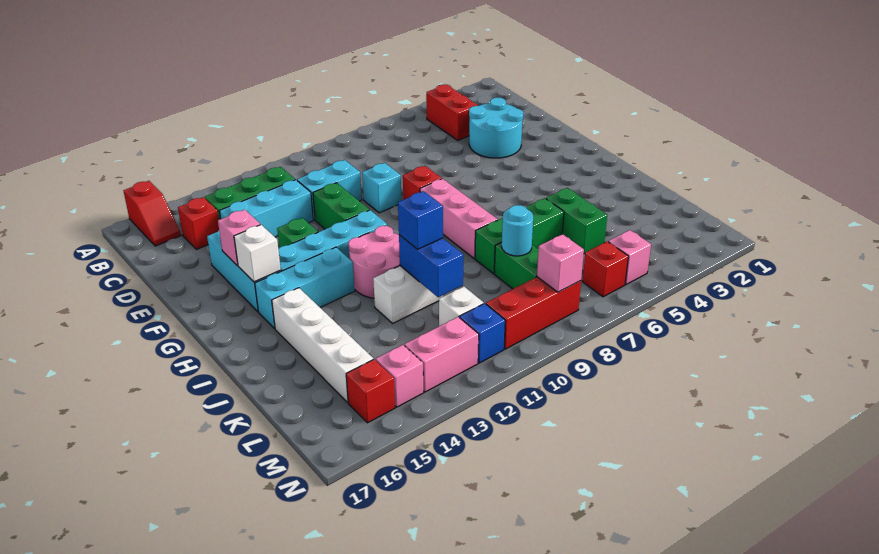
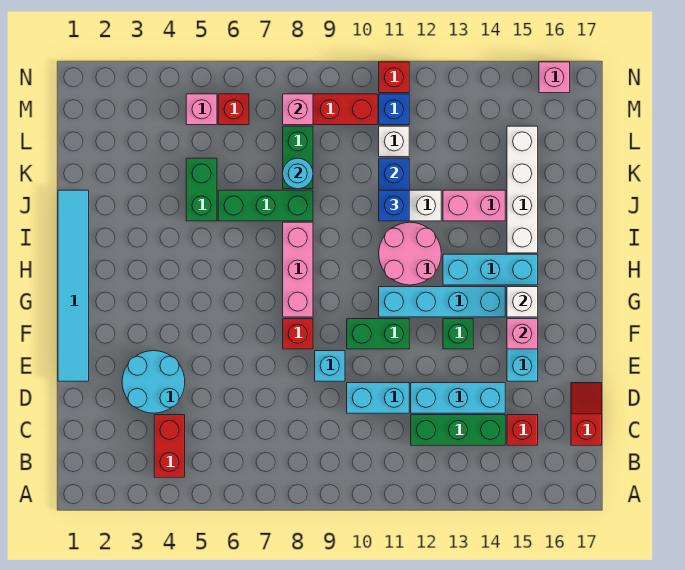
red 1x2 slope [124,181,181,246] -> red 1x2 slope moved to [571,383,602,445]
none -> cyan 1x6 tile [58,190,89,381]
green 1x2 brick [313,183,369,229] -> green 1x2 brick turned to [347,319,409,349]
pink 1x2 brick [405,317,479,392] -> pink 1x2 brick moved to [443,190,505,221]
pink 1x1 brick [376,345,424,407] -> pink 1x1 brick moved to [539,62,570,93]
red 1x1 brick [346,359,395,423] -> red 1x1 brick moved to [379,62,409,93]

